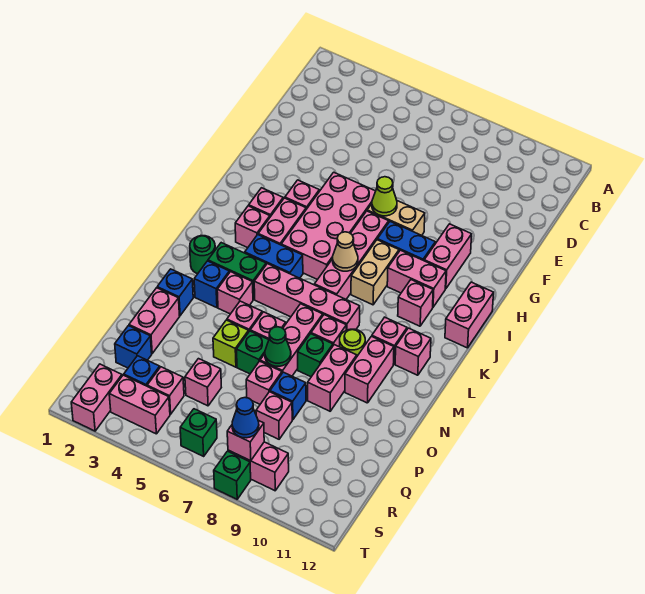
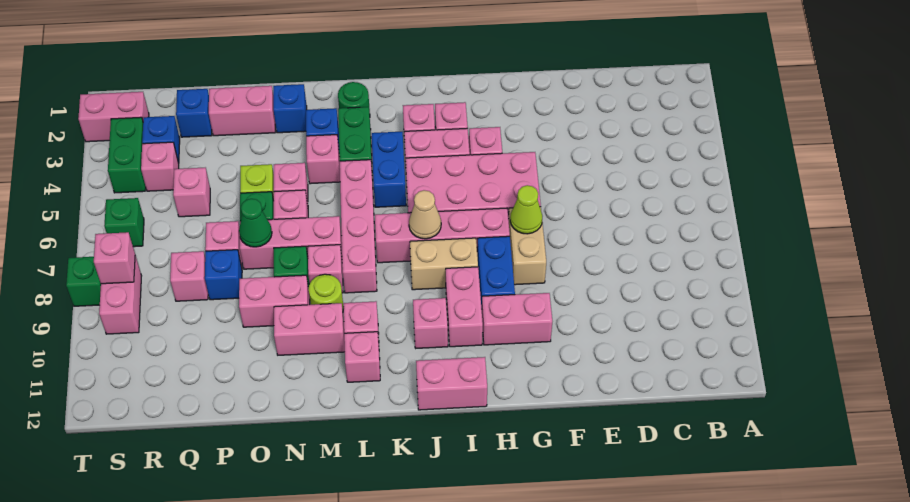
pink 1x2 brick [109,375,170,434] -> green 1x2 brick [108,117,146,193]
blue 1x1 cone [232,398,259,438] -> none

